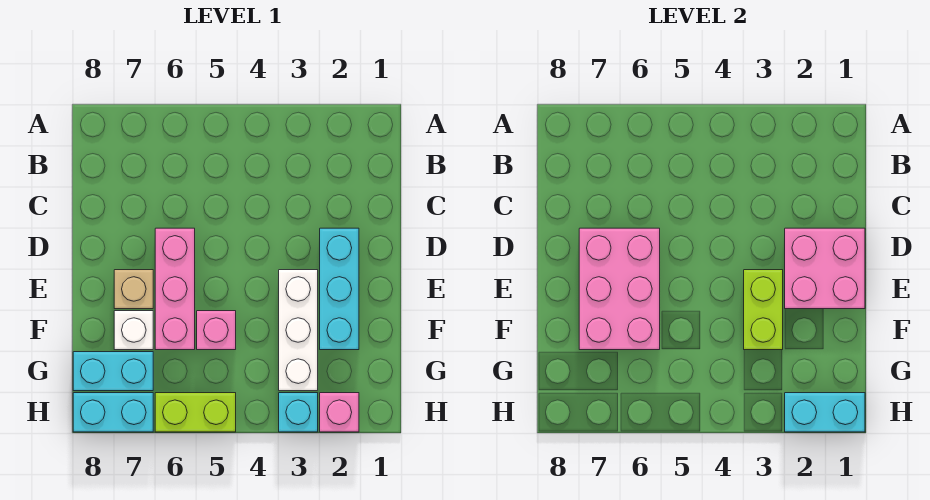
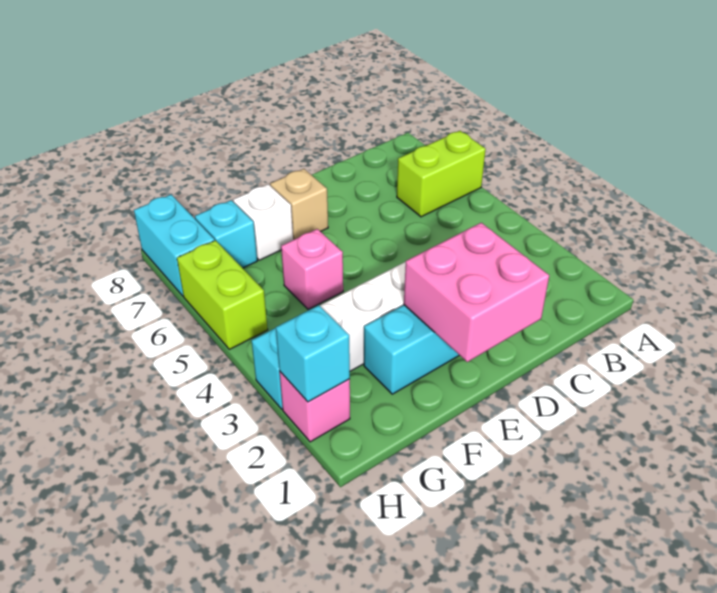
pink 1x3 brick [155,228,195,350] -> none
pink 2x3 brick [579,228,660,350] -> none
lime 1x2 brick [744,270,783,350] -> lime 1x2 brick moved to [397,131,486,217]
cyan 1x2 brick [73,352,153,391] -> cyan 1x1 brick [195,200,257,268]
cyan 1x2 brick [785,393,865,432] -> cyan 1x1 brick [276,305,350,402]

